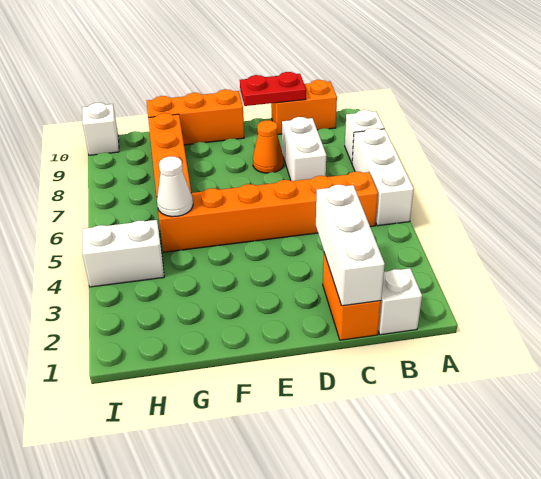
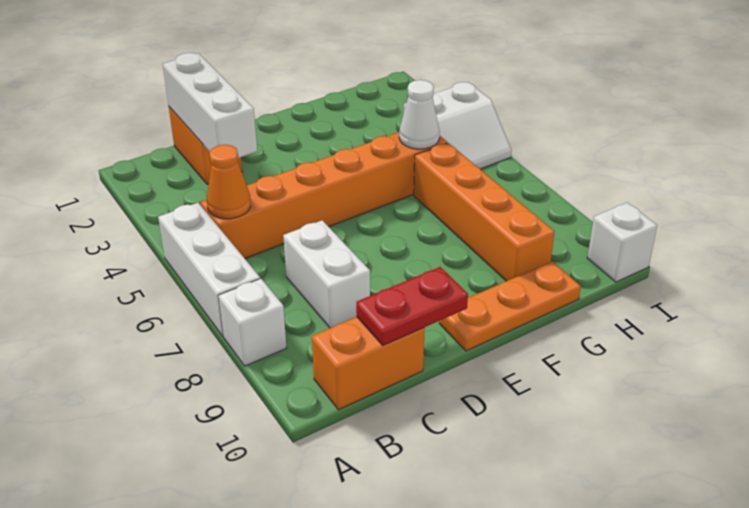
white 1x1 brick [378,268,422,335] -> none
orange 1x1 cone [253,120,284,173] -> orange 1x1 cone moved to [207,145,251,219]
orange 1x3 brick [147,89,244,145] -> orange 1x3 plate [439,261,581,351]

